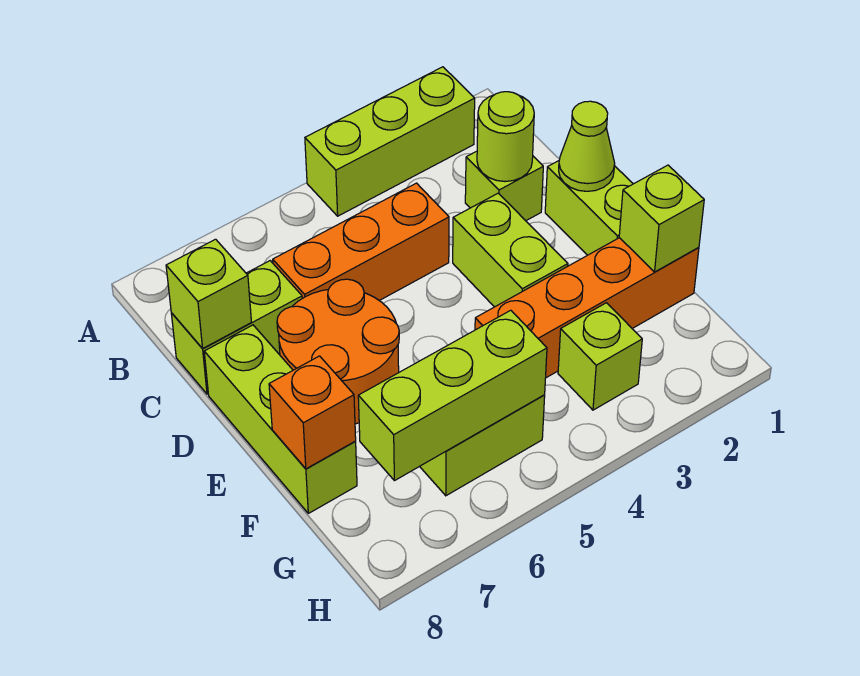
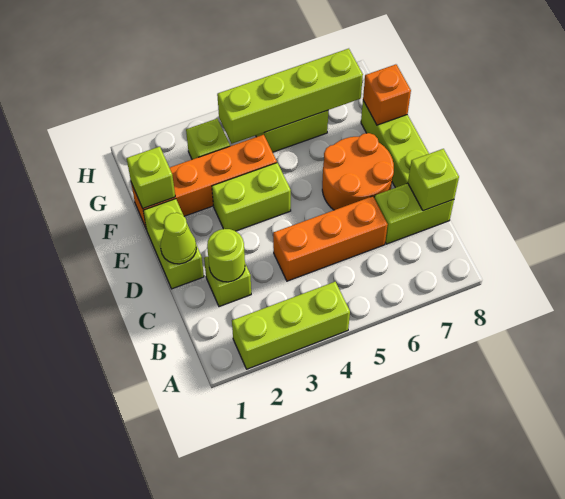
lime 1x2 brick [453,193,568,307] -> lime 1x2 brick turned to [212,163,291,231]
lime 1x3 brick [358,310,547,481] -> lime 1x4 brick [217,49,363,144]

